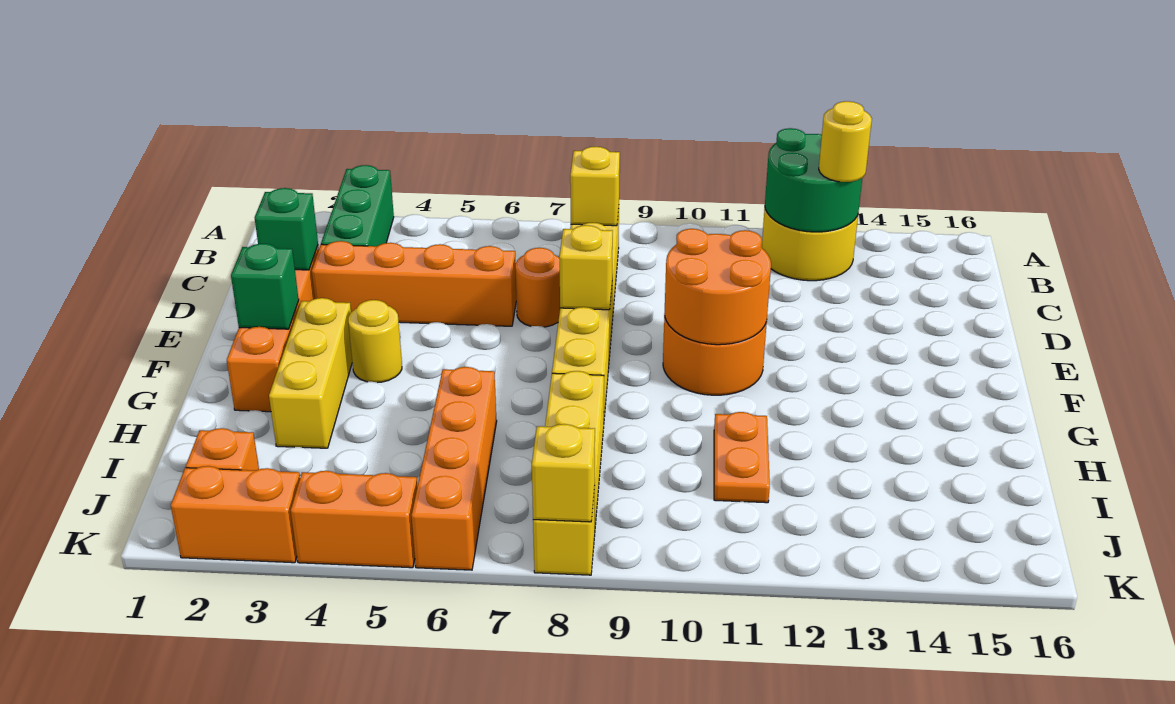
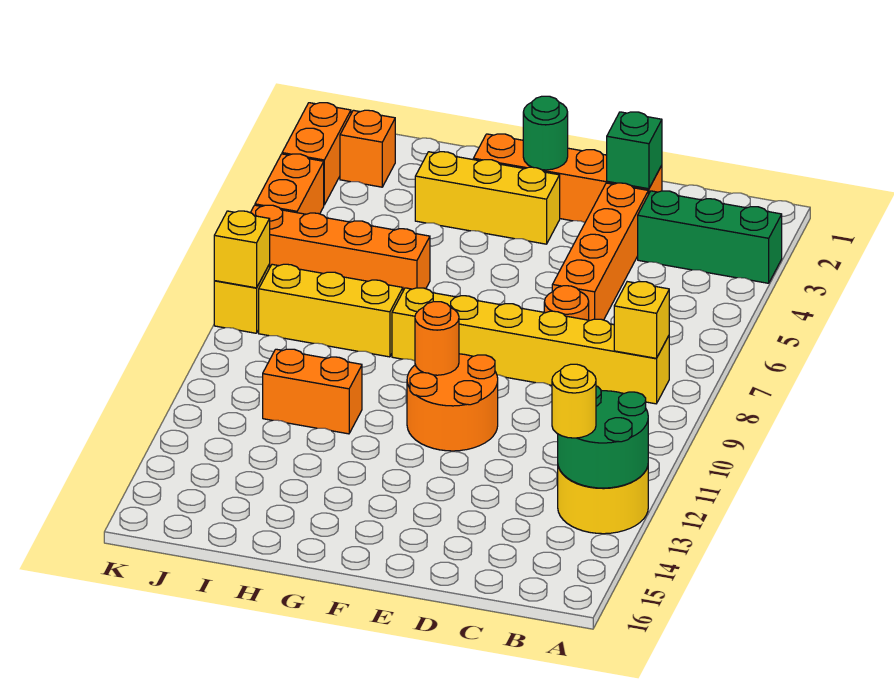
yellow 1x1 brick [559,225,613,310] -> none
orange 2x2 round brick [665,229,771,345] -> orange 1x1 round brick [415,302,459,375]
green 1x1 brick [231,244,299,329] -> green 1x1 round brick [523,96,568,170]
yellow 1x1 round brick [348,300,402,383] -> none
orange 1x2 plate [714,412,770,503] -> orange 1x2 brick [263,349,362,434]

